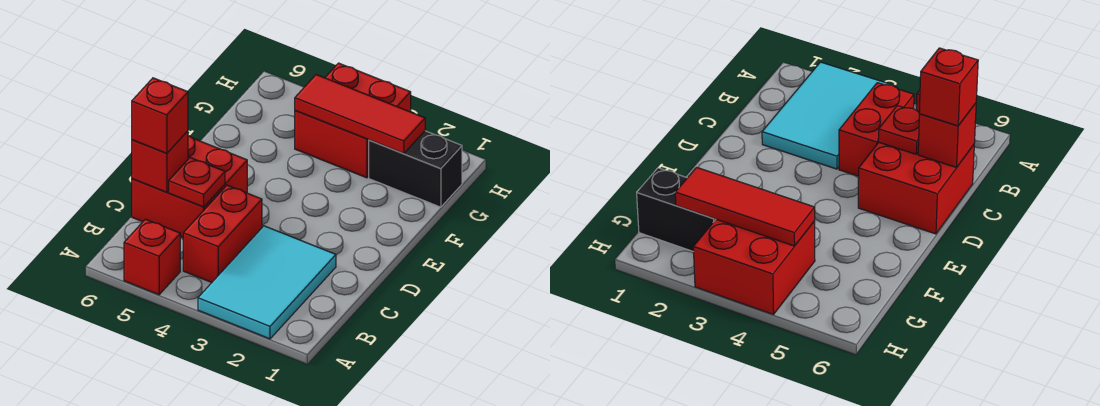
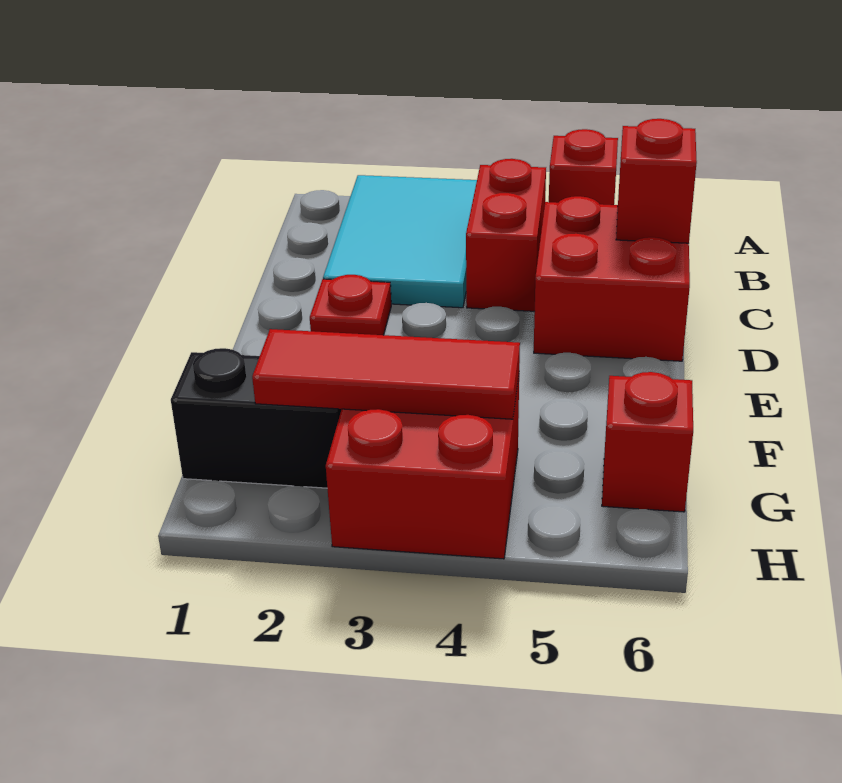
red 1x1 plate [169,158,225,207] -> red 1x1 plate moved to [310,275,391,335]
red 1x1 brick [132,78,188,154] -> red 1x1 brick moved to [602,372,693,512]

